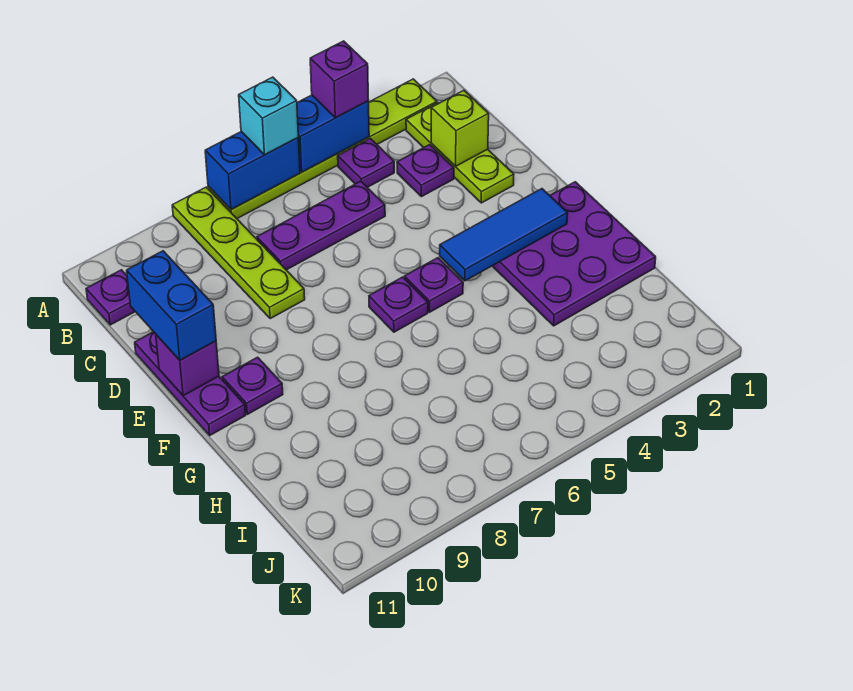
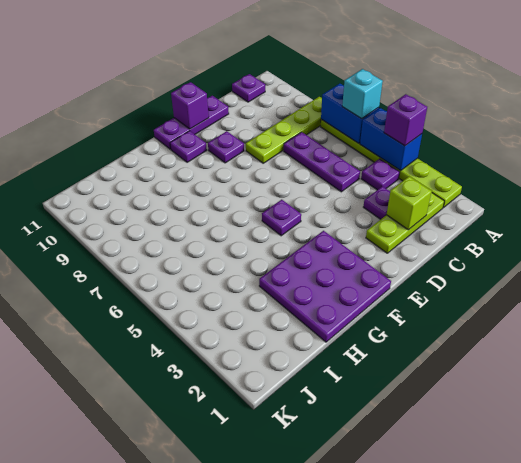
blue 1x2 brick [127,251,216,360] -> none
blue 1x3 tile [440,189,568,281] -> none
purple 1x1 plate [369,277,428,332] -> purple 1x1 plate moved to [208,131,244,163]

